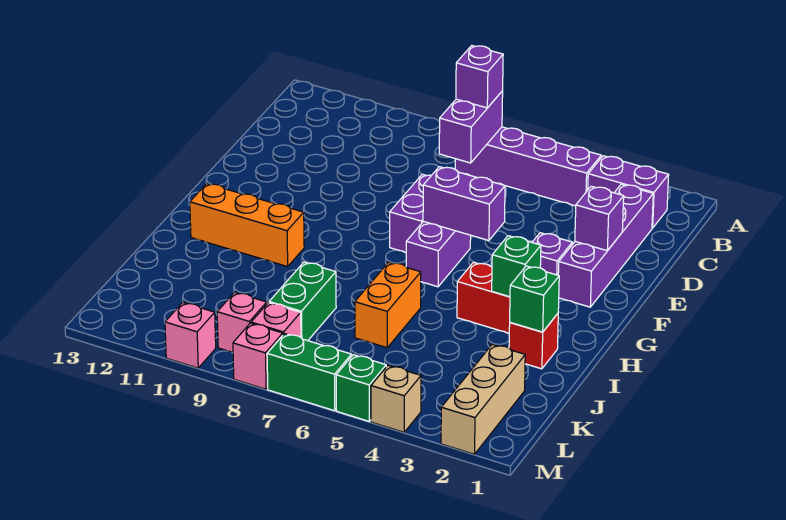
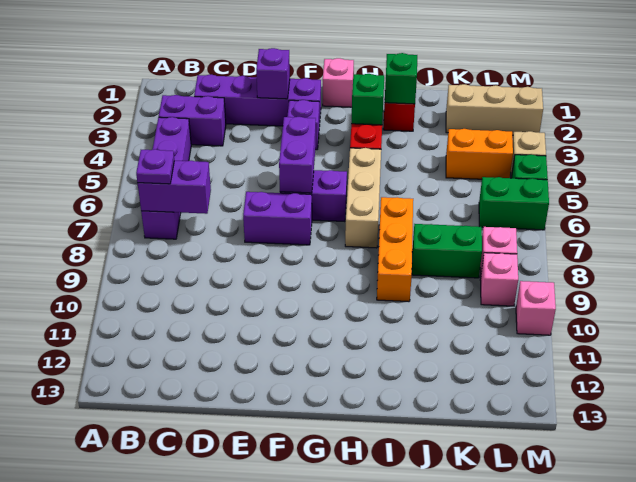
purple 1x2 brick [588,156,669,228] -> purple 1x2 brick turned to [159,95,226,146]
purple 1x1 brick [456,46,503,108] -> purple 1x1 plate [136,149,174,184]
none -> tan 1x3 brick [345,148,381,248]
orange 1x3 brick [190,184,304,267] -> orange 1x3 brick moved to [377,197,413,302]
orange 1x2 brick [355,262,421,348] -> orange 1x2 brick moved to [446,129,513,179]
green 1x2 brick [267,334,352,411] -> green 1x2 brick turned to [479,177,549,230]
pink 1x1 brick [233,323,283,389] -> pink 1x1 brick moved to [323,58,354,107]

